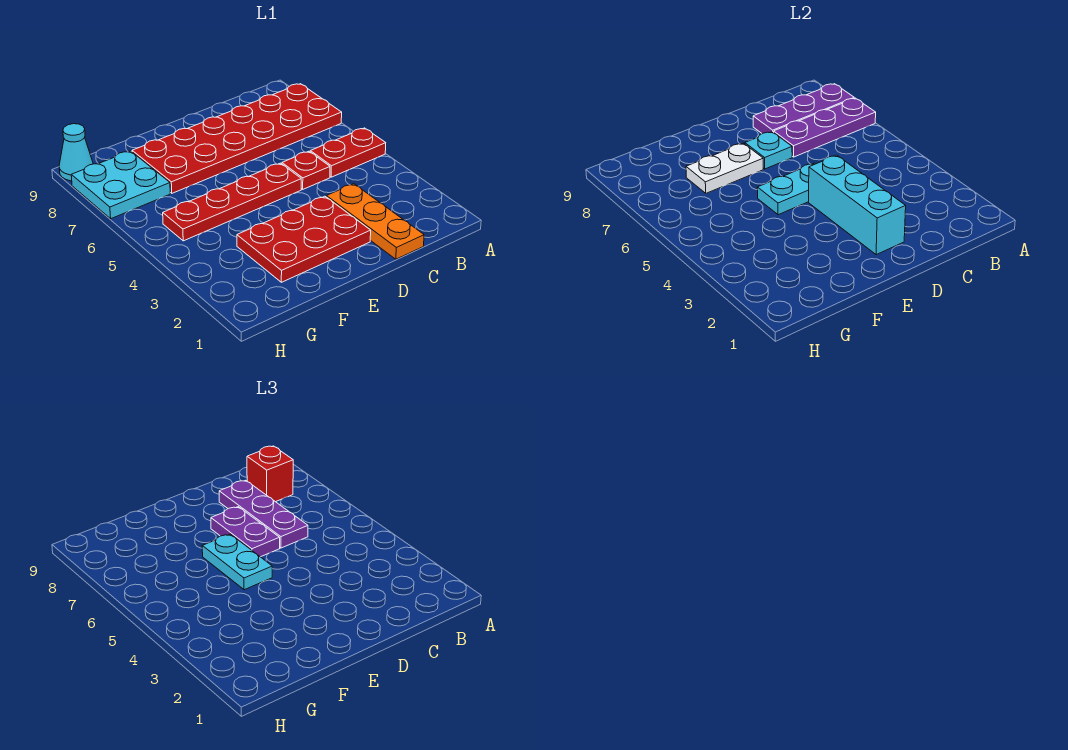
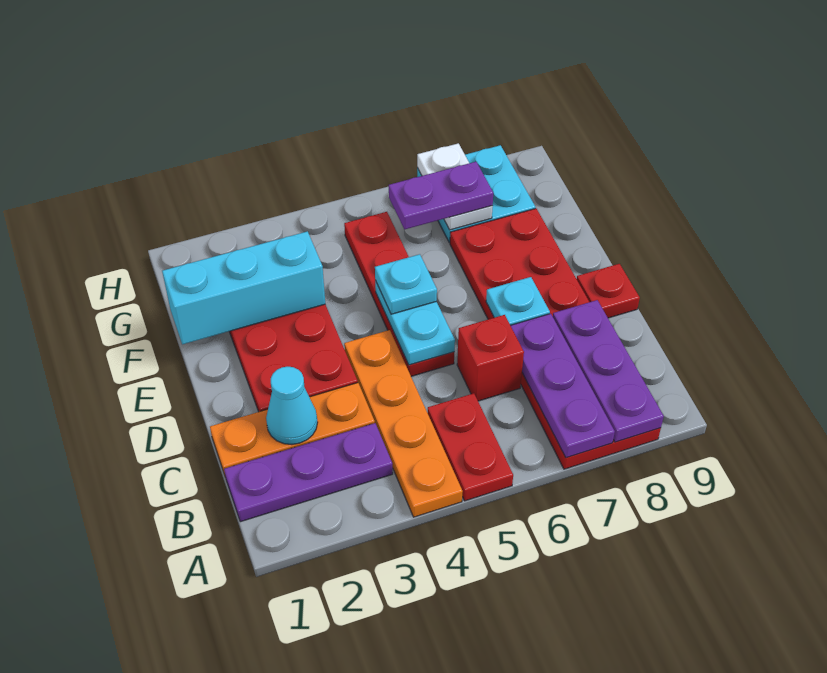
none -> orange 1x4 plate [344,330,463,517]
red 1x1 brick [247,446,293,502] -> red 1x1 brick moved to [457,315,524,401]
red 1x1 plate [282,151,330,189] -> red 1x1 plate moved to [577,264,640,318]
purple 1x3 plate [219,480,308,548] -> purple 1x3 plate moved to [224,423,393,522]
cyan 1x3 brick [809,155,906,255] -> cyan 1x3 brick moved to [162,231,325,344]
purple 1x2 plate [211,507,280,557] -> purple 1x2 plate moved to [389,162,493,229]
cyan 1x2 plate [202,534,272,590] -> cyan 1x1 plate [375,254,437,314]
white 1x2 plate [686,143,763,193] -> white 1x2 plate moved to [417,143,493,230]
cyan 1x1 cone [59,124,93,181] -> cyan 1x1 cone moved to [266,367,318,445]

